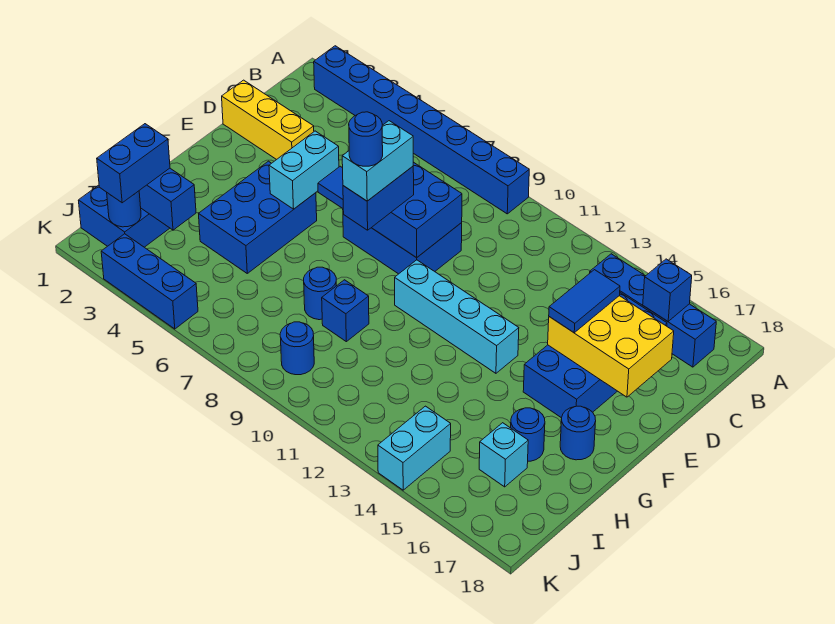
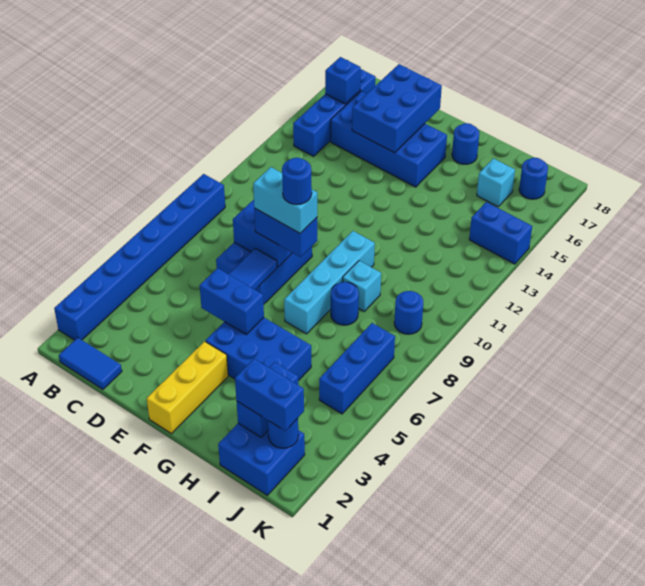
yellow 1x3 brick [222,80,314,160] -> yellow 1x3 brick moved to [147,341,228,434]
yellow 2x3 brick [548,296,674,397] -> blue 2x3 brick [352,64,442,153]
blue 1x2 tile [549,270,620,333] -> blue 1x2 tile moved to [59,338,122,389]
cyan 1x2 brick [269,131,339,209] -> blue 1x2 brick [200,268,264,334]
cyan 1x4 brick [395,260,519,373] -> cyan 1x4 brick moved to [284,231,375,334]
blue 1x1 brick [322,280,369,342] -> cyan 1x1 brick [343,261,381,311]
blue 1x1 round brick [511,408,545,461] -> blue 1x1 round brick moved to [519,158,548,199]
cyan 1x2 brick [378,406,451,490] -> blue 1x2 brick [469,202,532,264]
blue 1x3 brick [101,234,198,329] -> blue 1x3 brick moved to [319,323,395,414]

